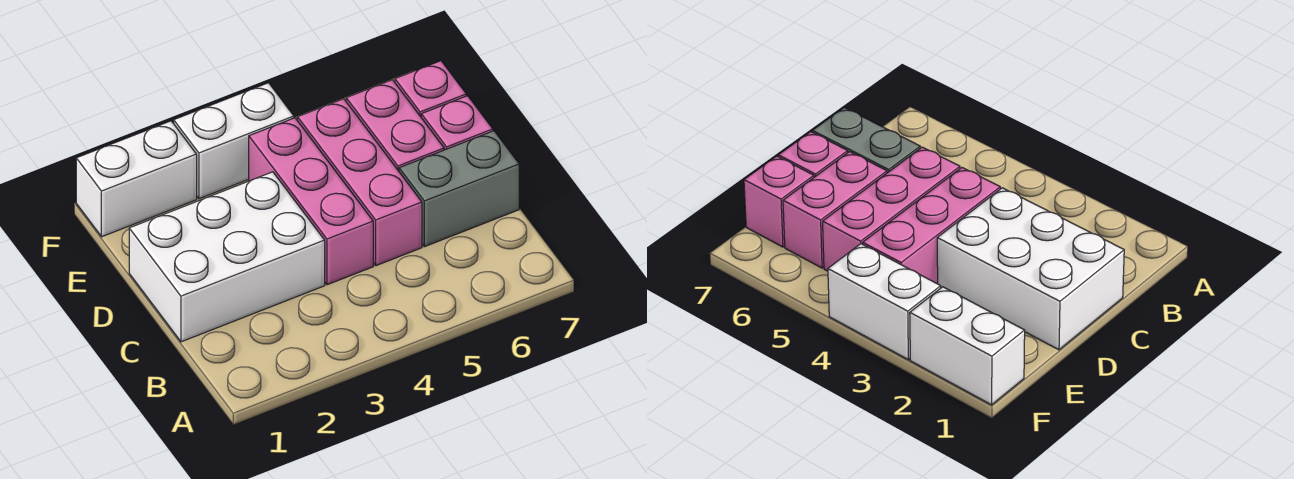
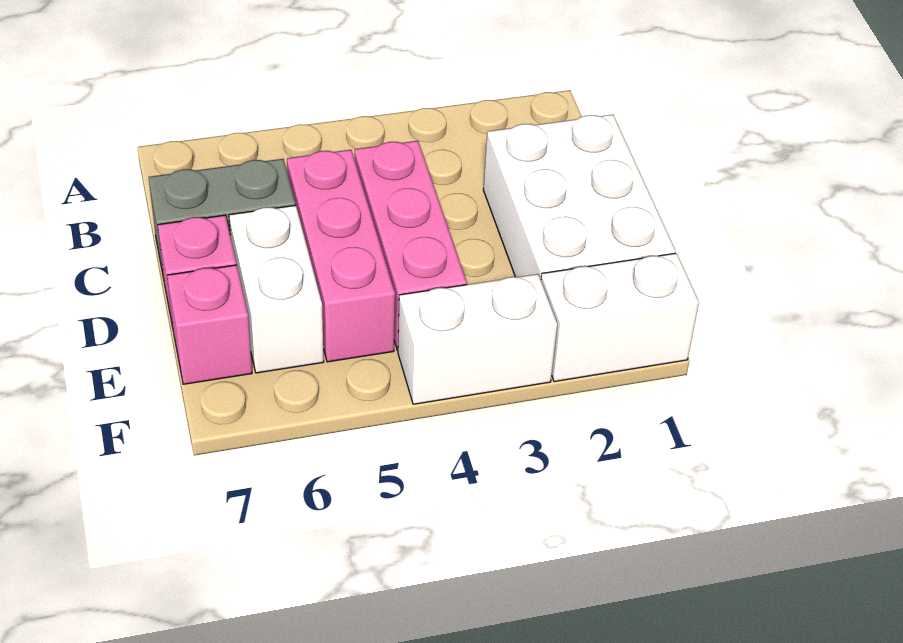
white 2x3 brick [129,172,325,342] -> white 2x3 brick turned to [483,115,676,279]
pink 1x2 brick [346,80,444,171] -> white 1x2 brick [229,205,324,373]

